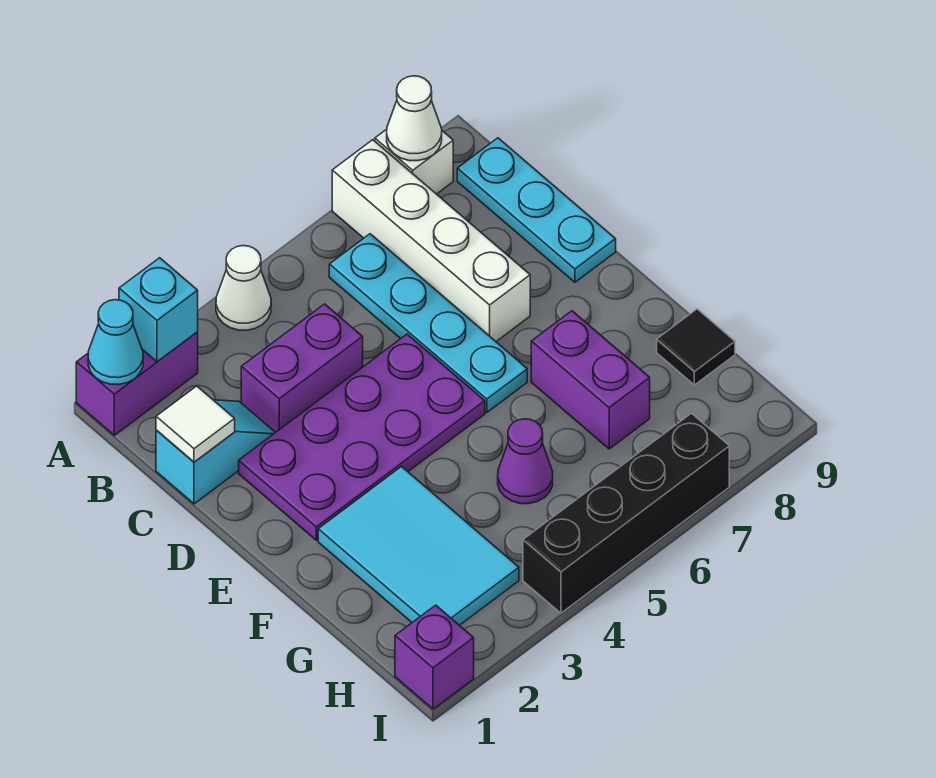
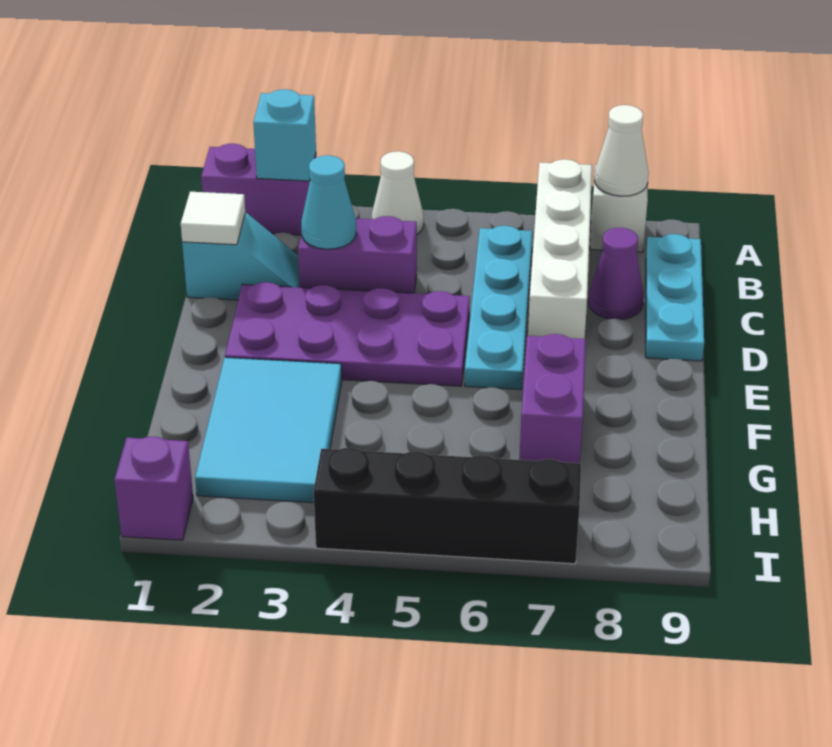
cyan 1x1 cone [88,300,143,385] -> cyan 1x1 cone moved to [301,155,356,249]
purple 1x1 cone [498,419,553,504] -> purple 1x1 cone moved to [588,228,644,320]
black 1x1 tile [657,309,735,385] -> none

